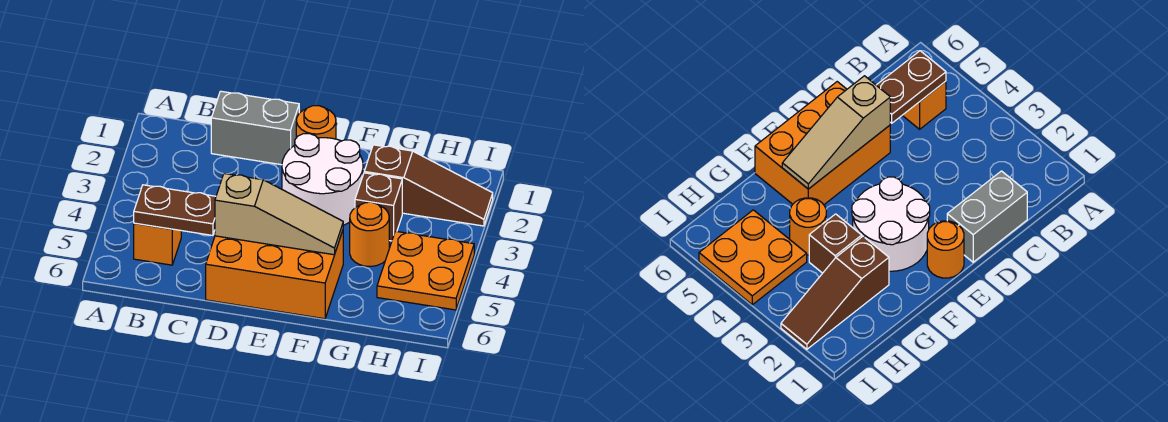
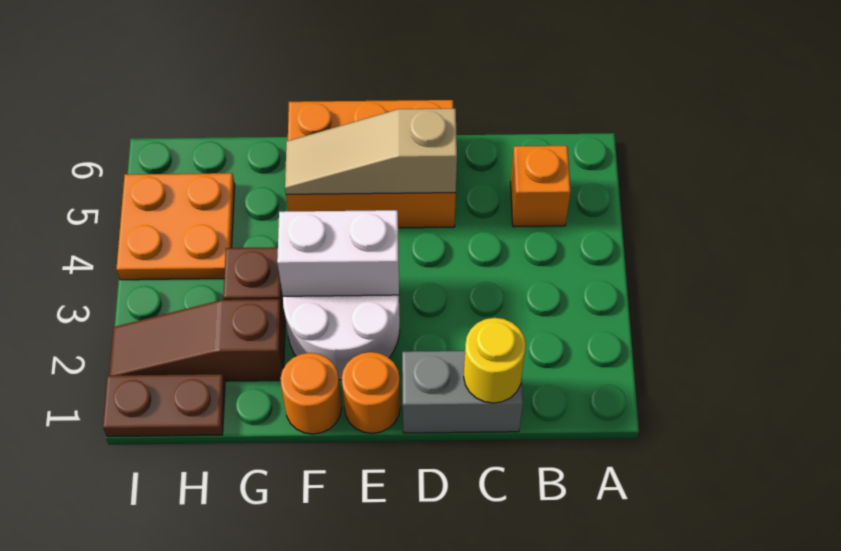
brown 1x2 plate [134,185,216,235] -> brown 1x2 plate moved to [103,374,225,437]
none -> yellow 1x1 round brick [464,318,526,403]
none -> white 1x2 brick [277,210,399,296]
orange 1x1 round brick [350,202,389,266] -> orange 1x1 round brick moved to [280,353,342,434]

